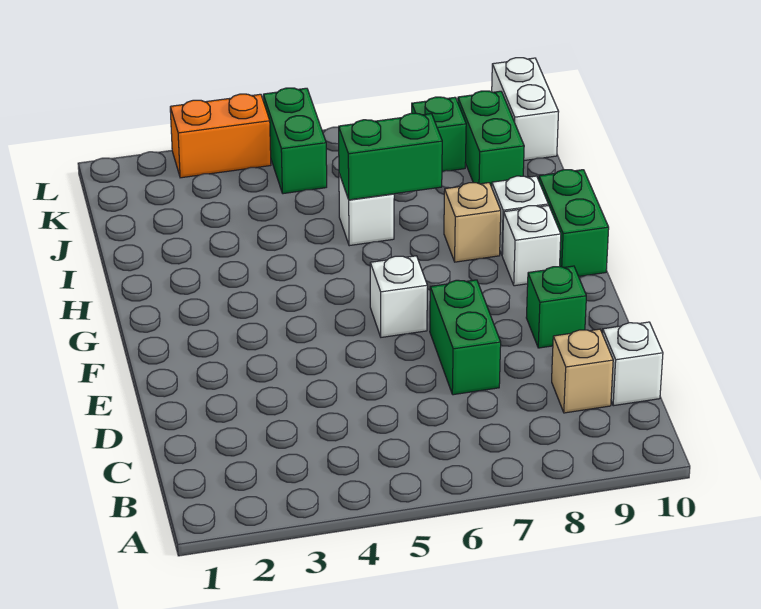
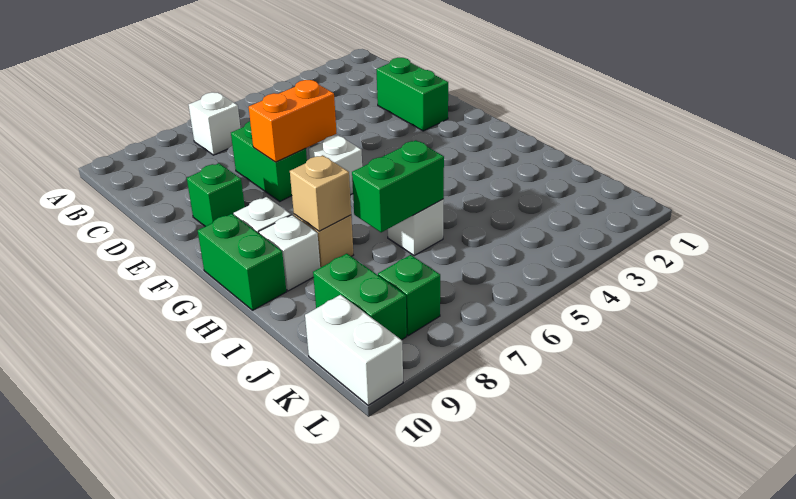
tan 1x1 brick [552,329,613,413] -> tan 1x1 brick moved to [290,155,351,231]
white 1x1 brick [602,322,663,406] -> white 1x1 brick moved to [189,92,240,155]
green 1x2 brick [263,88,327,194] -> green 1x2 brick moved to [376,58,448,131]
orange 1x2 brick [170,94,271,178] -> orange 1x2 brick moved to [249,80,337,162]

